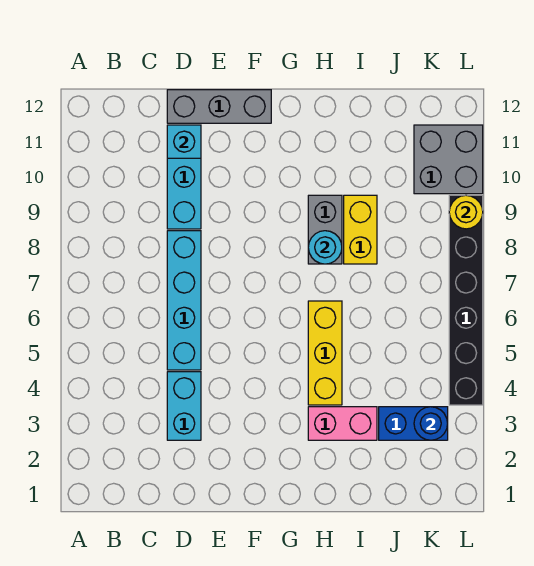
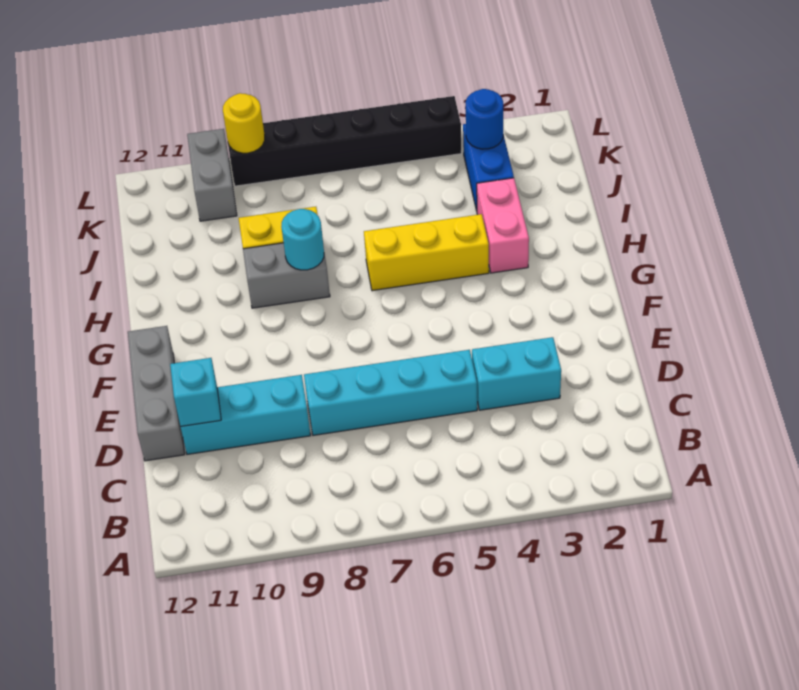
grey 2x2 brick [414,125,483,194] -> grey 1x2 brick [187,129,237,221]

